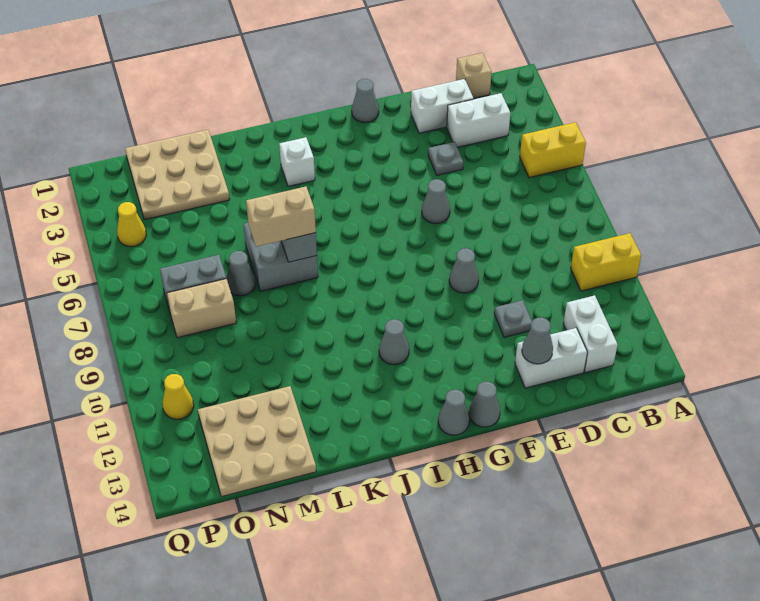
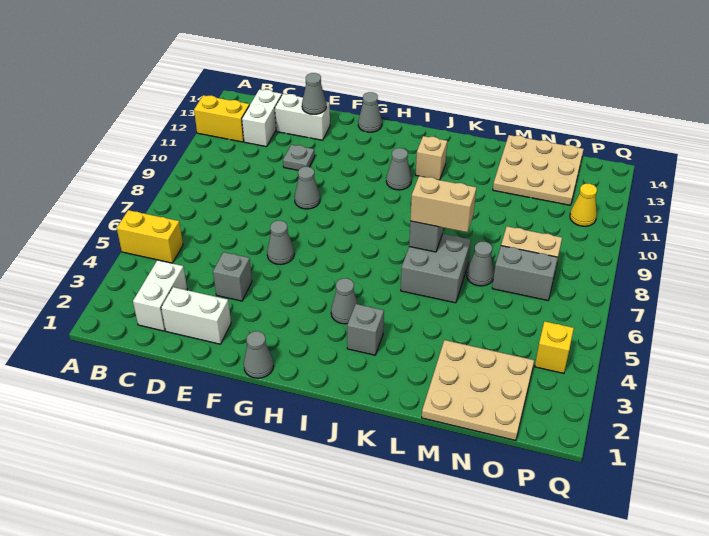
yellow 1x2 brick [571,233,641,291] -> yellow 1x2 brick moved to [194,95,249,142]
tan 1x1 brick [456,53,491,98] -> tan 1x1 brick moved to [416,136,447,180]
white 1x2 brick [447,93,510,147] -> white 1x2 brick turned to [133,260,187,331]
grey 1x1 plate [428,142,463,175] -> grey 1x1 brick [213,252,252,301]
grey 1x1 cone [438,390,469,435] -> grey 1x1 cone moved to [331,278,358,324]
white 1x1 brick [279,137,315,186] -> grey 1x1 brick [347,304,384,355]
yellow 1x1 cone [117,202,146,247] -> yellow 1x1 brick [535,321,574,373]

